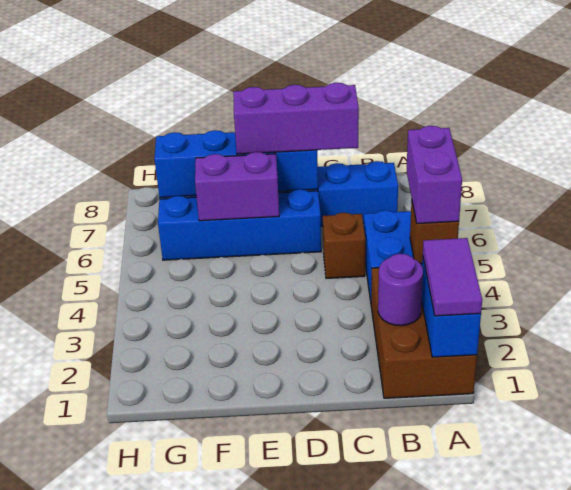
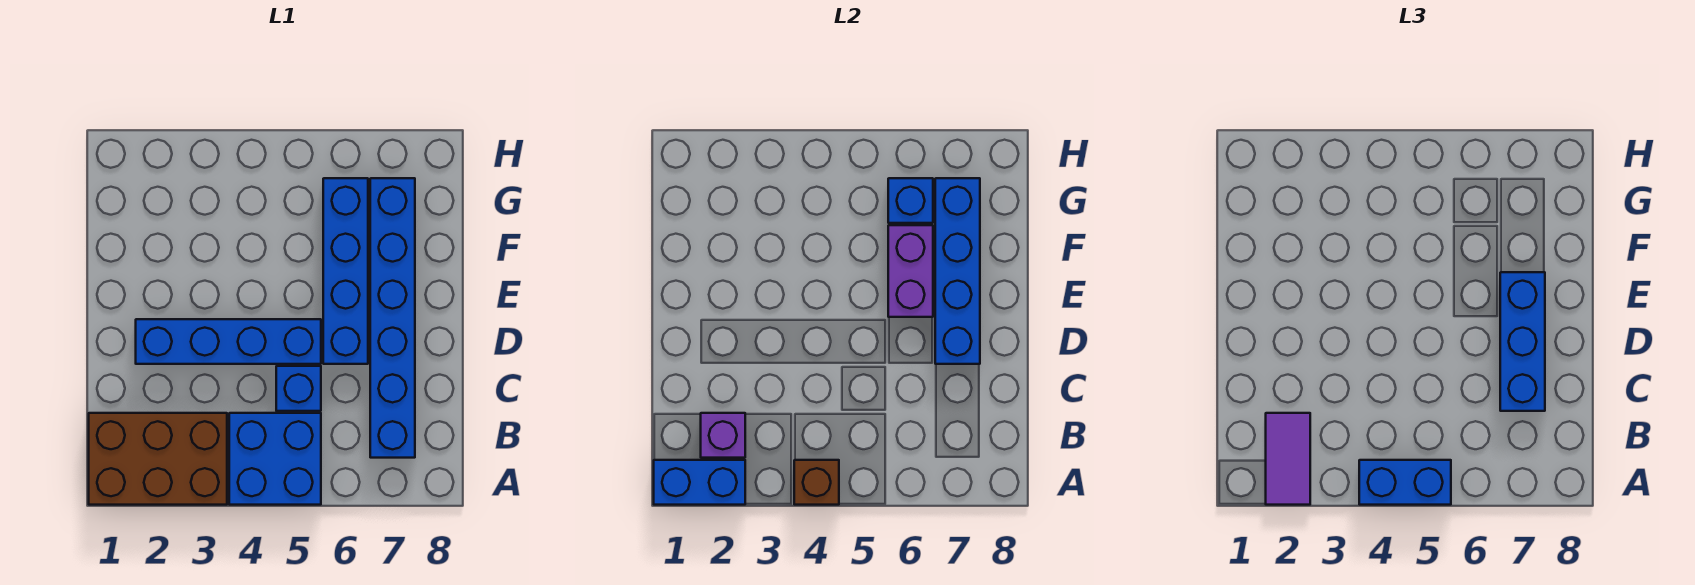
purple 1x2 tile [423,238,482,316] -> purple 1x2 tile turned to [1266,413,1310,505]
purple 1x2 brick [407,126,462,224] -> blue 1x2 brick [1359,460,1451,505]
purple 1x1 round brick [378,254,423,326] -> purple 1x1 brick [701,413,745,458]
brown 1x1 brick [323,213,365,278] -> blue 1x1 brick [276,366,321,411]
purple 1x3 brick [233,83,359,154] -> blue 1x3 brick [1500,272,1545,411]
none -> blue 1x4 brick [136,319,321,364]
none -> blue 1x1 brick [888,178,933,223]

